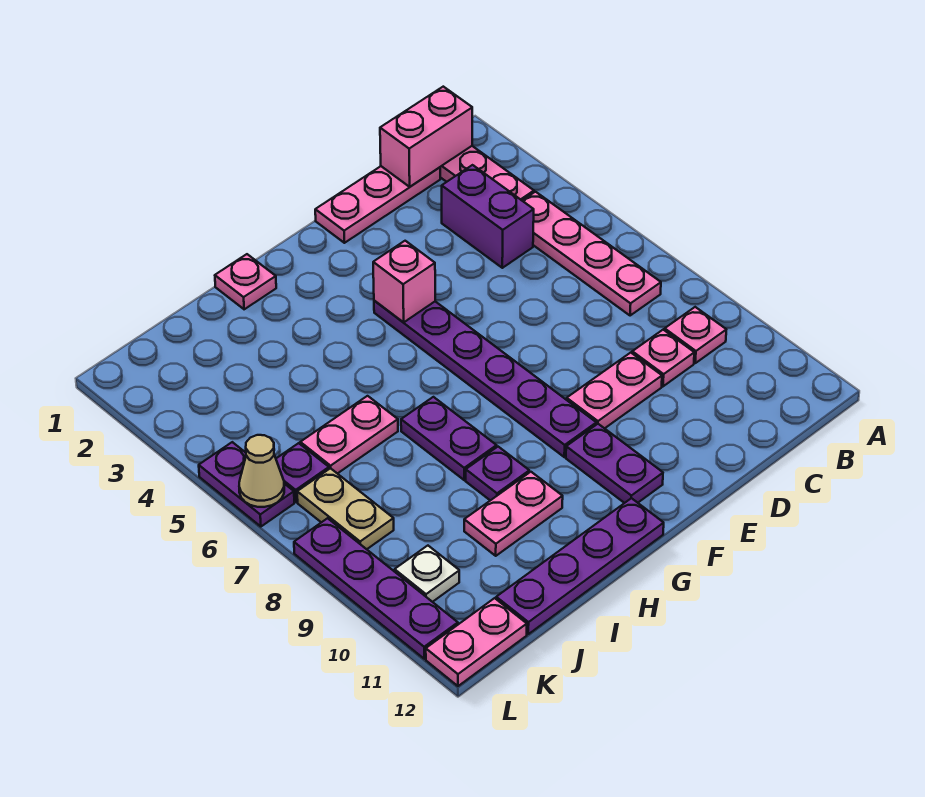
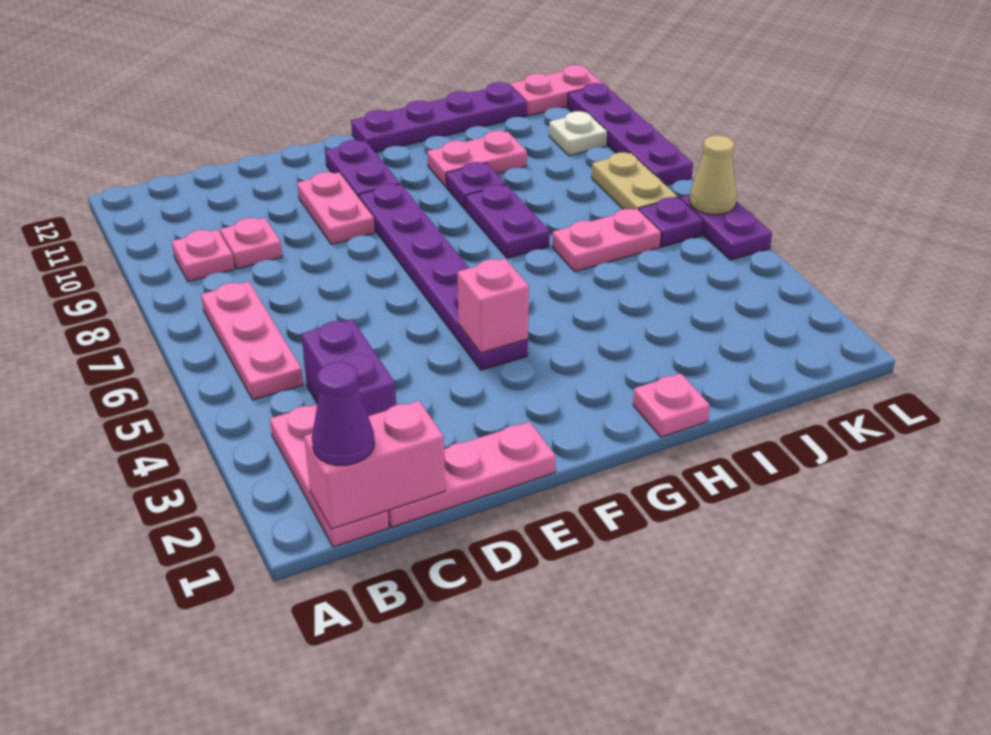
none -> purple 1x1 cone [312,362,374,465]
pink 1x4 plate [522,192,661,316] -> pink 1x3 plate [201,282,303,400]
pink 1x2 plate [567,353,662,428] -> pink 1x2 plate turned to [297,172,375,244]

